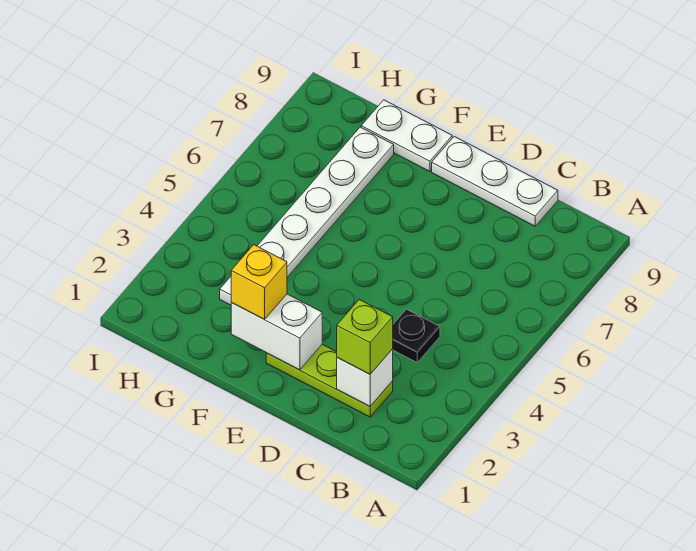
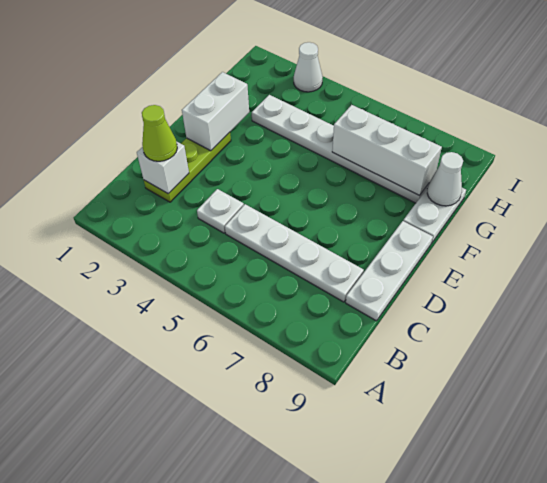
lime 1x1 brick [337,300,393,374] -> lime 1x1 cone [142,105,177,161]
black 1x1 plate [393,309,440,362] -> white 1x1 plate [197,189,244,233]
none -> white 1x4 plate [225,204,364,302]
yellow 1x1 brick [231,245,287,319] -> none
none -> white 1x3 brick [332,105,442,196]
none -> white 1x1 cone [427,152,463,206]
none -> white 1x1 cone [294,42,323,92]

